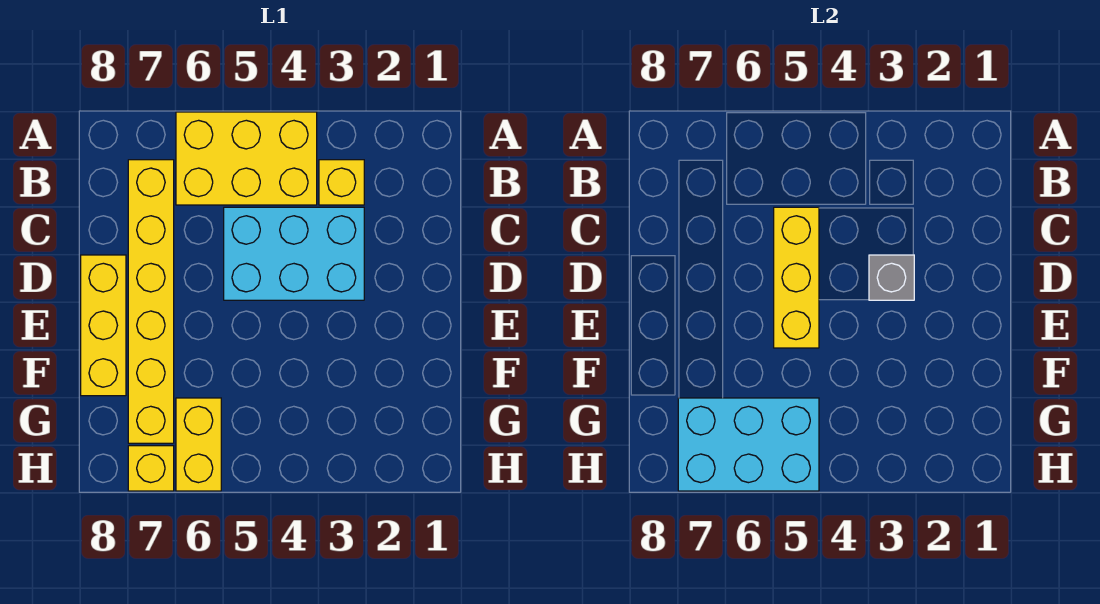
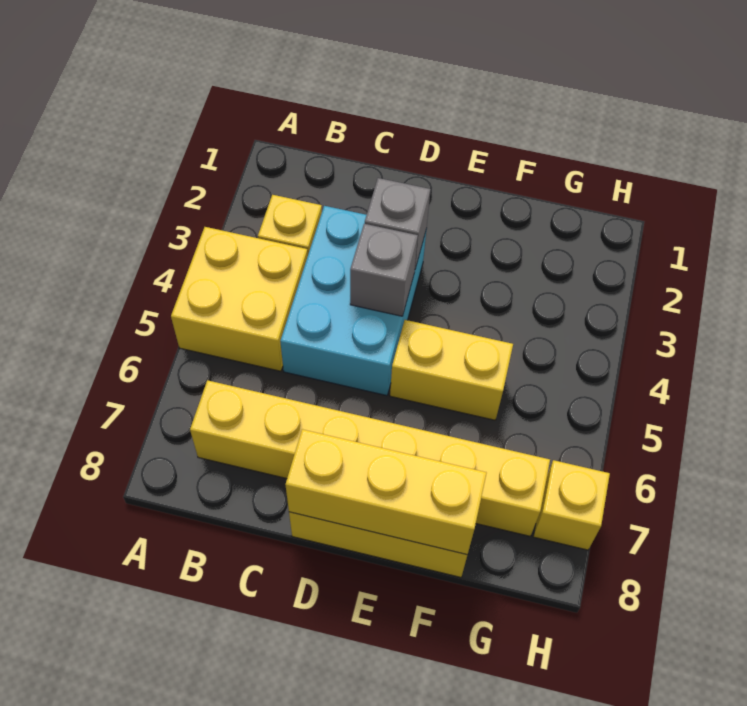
yellow 2x3 brick [176,112,317,205] -> yellow 2x2 brick [171,227,308,371]
yellow 1x3 brick [774,207,819,348] -> yellow 1x3 brick moved to [285,429,487,555]
none -> grey 1x1 brick [350,224,418,316]
cyan 2x3 brick [678,398,819,491] -> none
yellow 1x2 brick [176,398,221,491] -> yellow 1x2 brick moved to [390,320,513,420]

